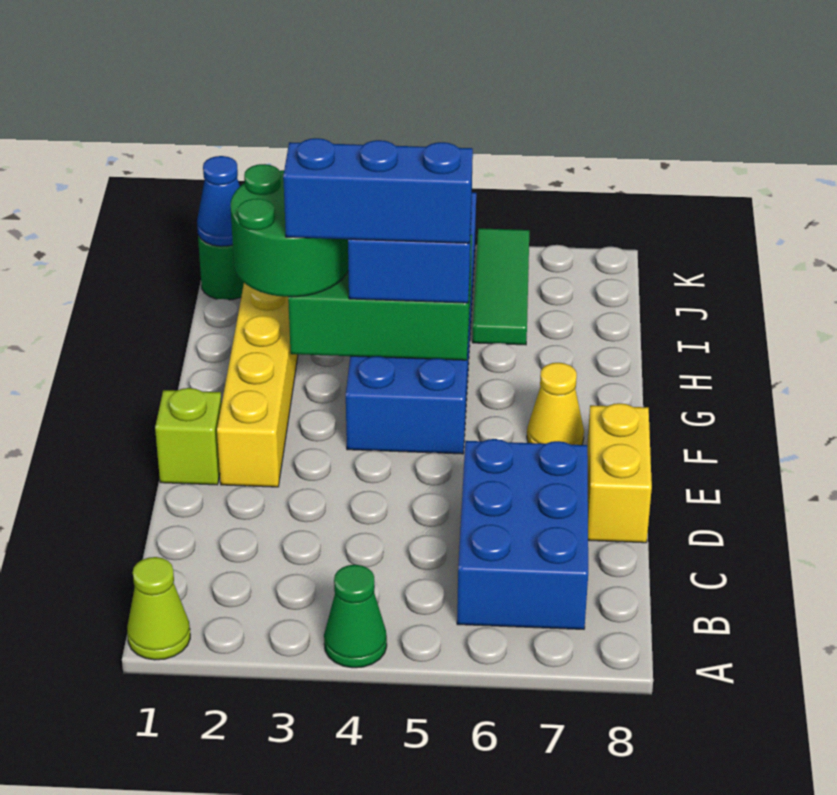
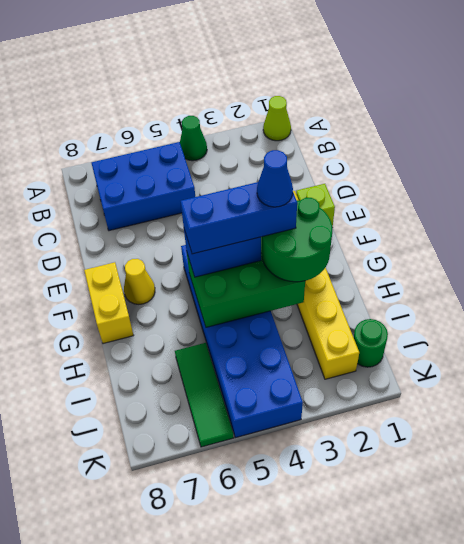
blue 2x3 brick [457,439,588,629] -> blue 2x3 brick turned to [92,142,195,231]
yellow 1x2 brick [587,403,652,543] -> yellow 1x2 brick moved to [84,262,134,344]
blue 1x1 cone [197,156,240,246] -> blue 1x1 cone moved to [257,150,293,207]

